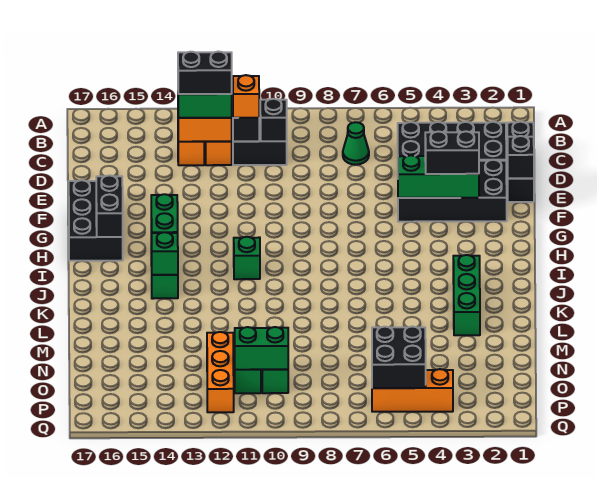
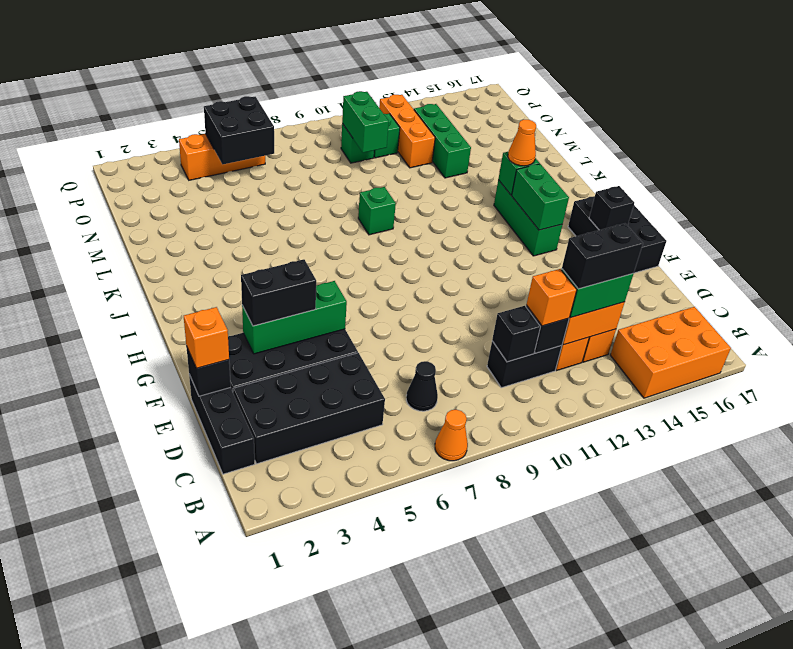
none -> orange 1x1 cone [435,409,468,461]
none -> orange 2x3 brick [611,307,731,398]
green 1x1 cone [343,122,369,165] -> black 1x1 cone [406,361,438,411]
none -> orange 1x1 brick [184,307,229,368]
black 1x2 brick [96,175,123,237] -> black 1x1 brick [589,186,634,230]
green 1x1 brick [234,237,260,279] -> green 1x1 brick moved to [358,187,396,235]
green 1x3 brick [453,255,480,335] -> green 1x3 brick moved to [414,104,471,178]
none -> orange 1x1 cone [508,120,536,166]
green 1x2 brick [235,327,288,370] -> green 1x2 brick turned to [342,91,389,153]

